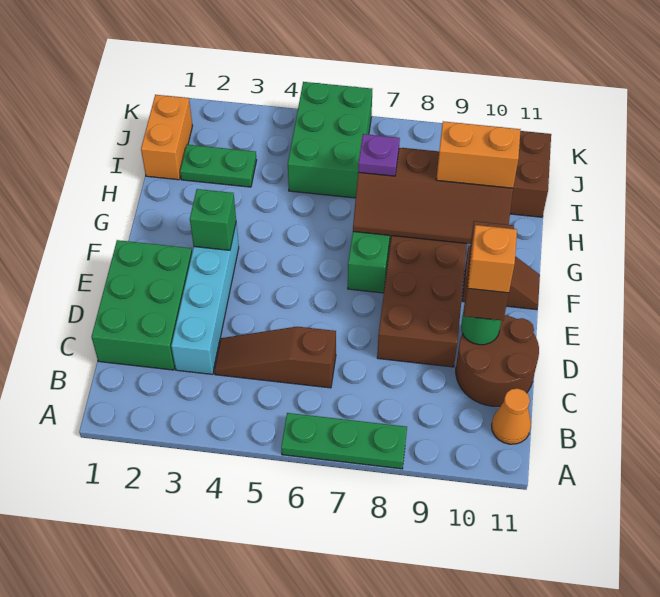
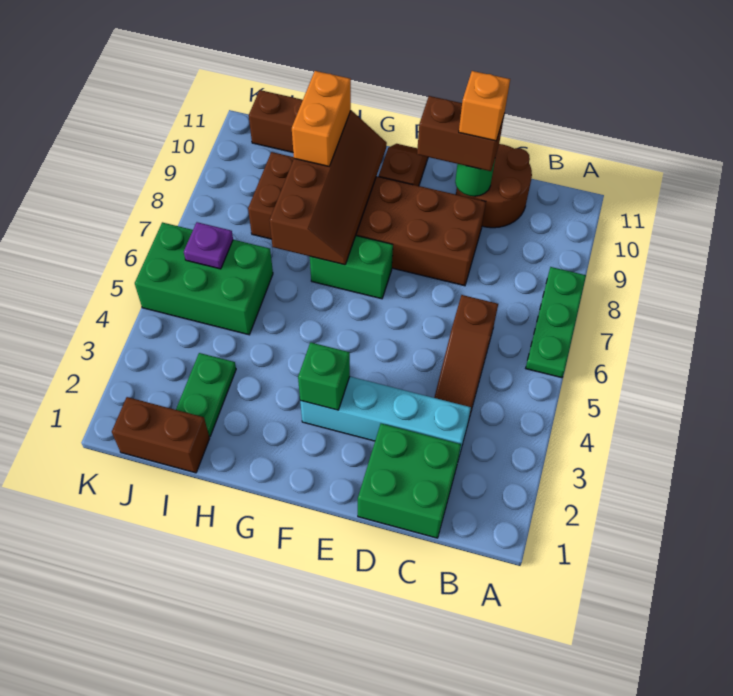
orange 1x1 cone [492,388,531,444] -> none
green 2x3 brick [91,240,192,370] -> green 2x2 brick [358,424,461,538]
purple 1x1 plate [358,134,400,176] -> purple 1x1 plate moved to [184,222,233,269]
orange 1x2 brick [141,95,192,180] -> brown 1x2 brick [112,397,210,473]

